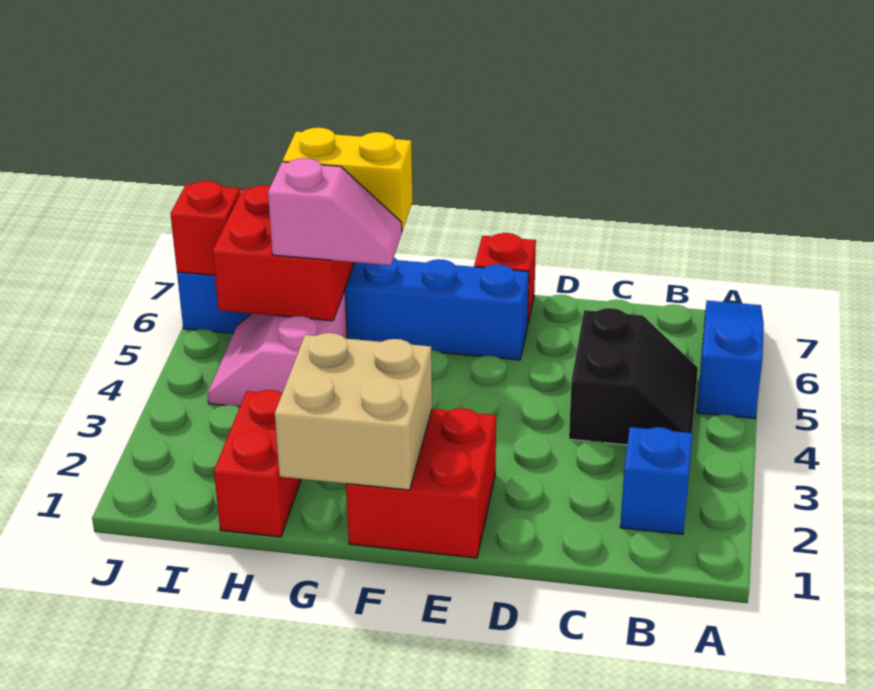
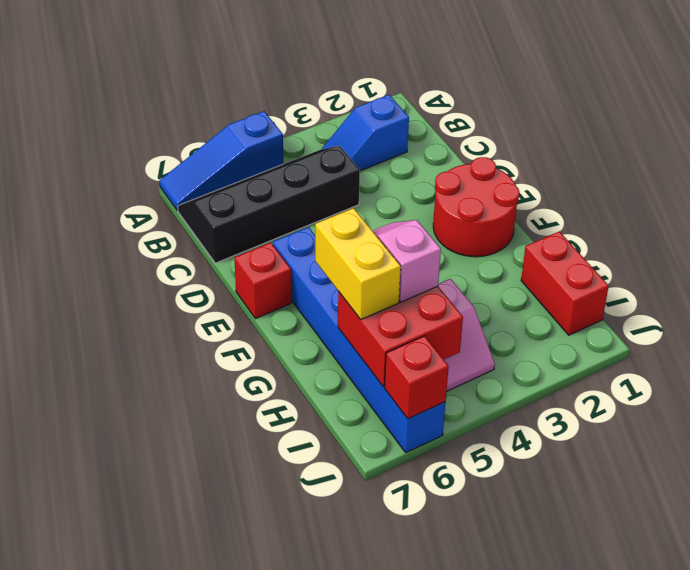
black 2x2 slope [569,308,698,445] -> black 2x4 slope [178,146,360,263]
red 2x2 brick [346,408,496,558] -> red 2x2 round brick [433,157,519,257]
tan 2x2 brick [275,333,432,490] -> none
red 1x2 brick [214,390,301,537] -> red 1x2 brick turned to [521,231,609,335]

